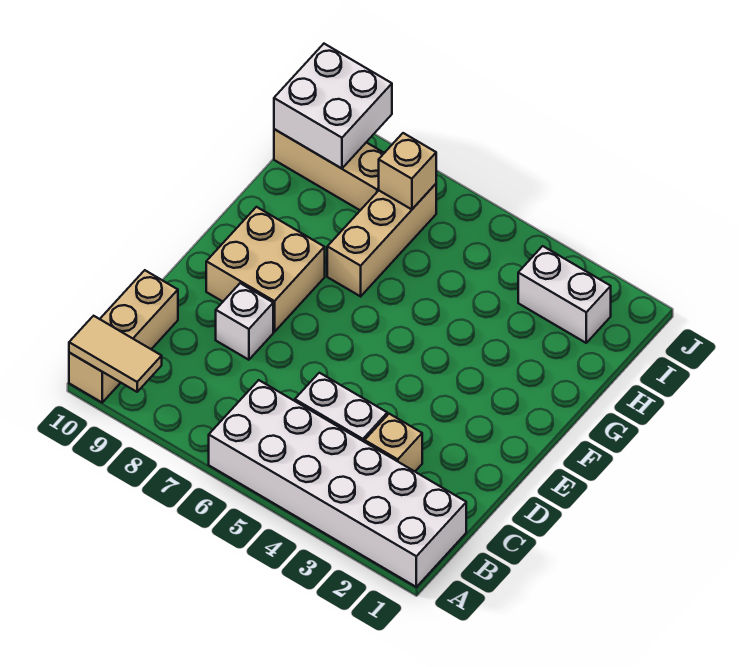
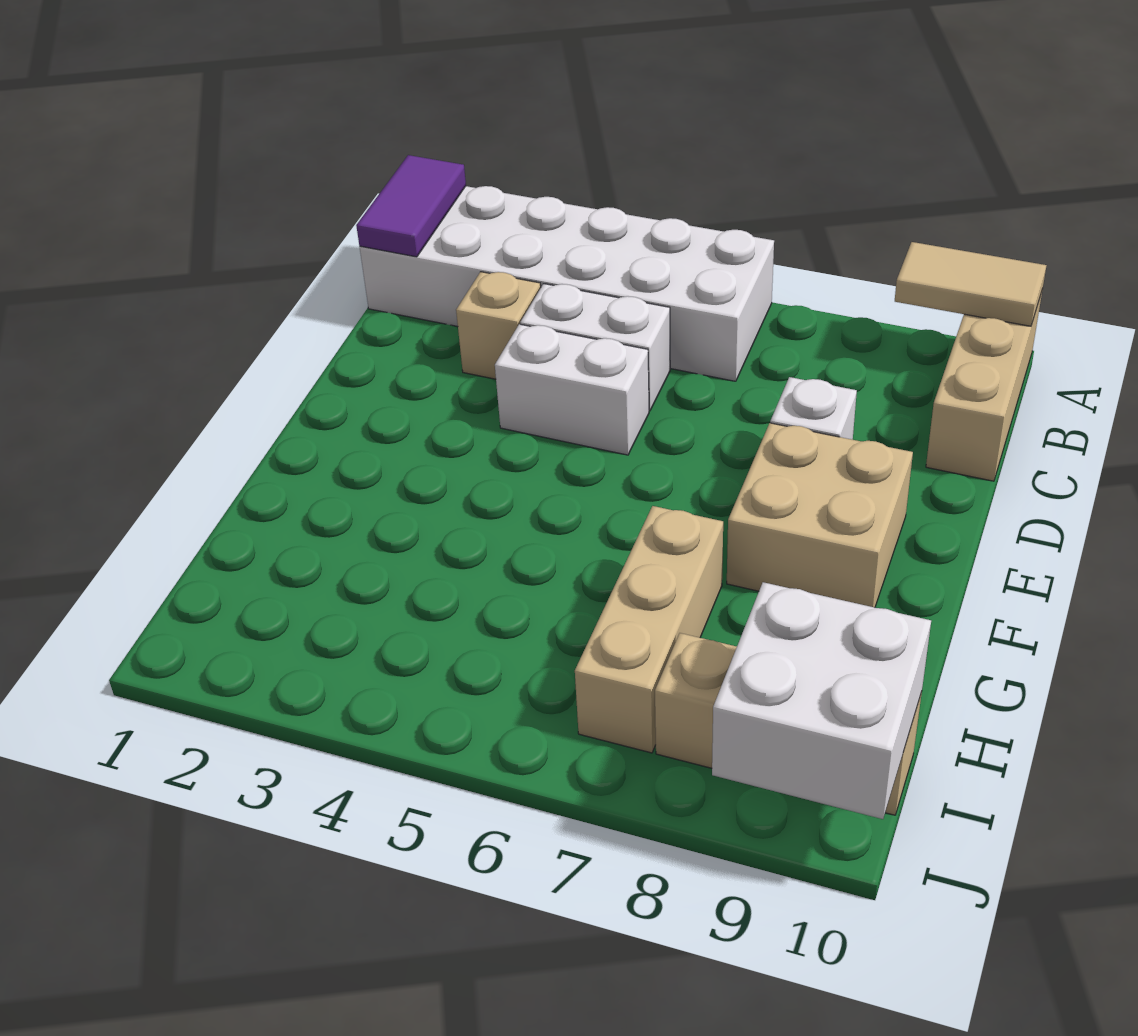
none -> purple 1x2 tile [356,155,466,257]
white 1x2 brick [518,246,611,343] -> white 1x2 brick moved to [495,324,649,455]
tan 1x1 brick [379,133,436,209] -> none

